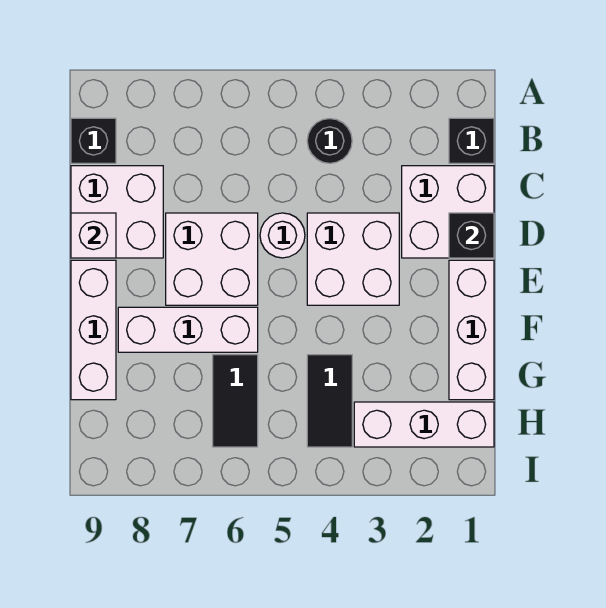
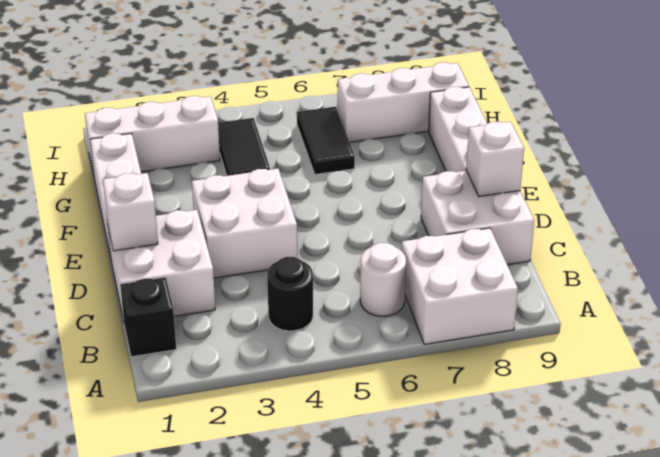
black 1x1 brick [71,118,116,163] -> none
black 1x1 brick [449,213,494,258] -> white 1x1 brick [103,173,158,251]
white 1x1 round brick [260,213,305,258] -> white 1x1 round brick moved to [360,243,406,316]
white 2x2 brick [166,213,258,305] -> white 2x2 brick moved to [402,228,518,344]
white 1x3 brick [118,307,258,352] -> white 1x3 brick moved to [338,62,469,142]

